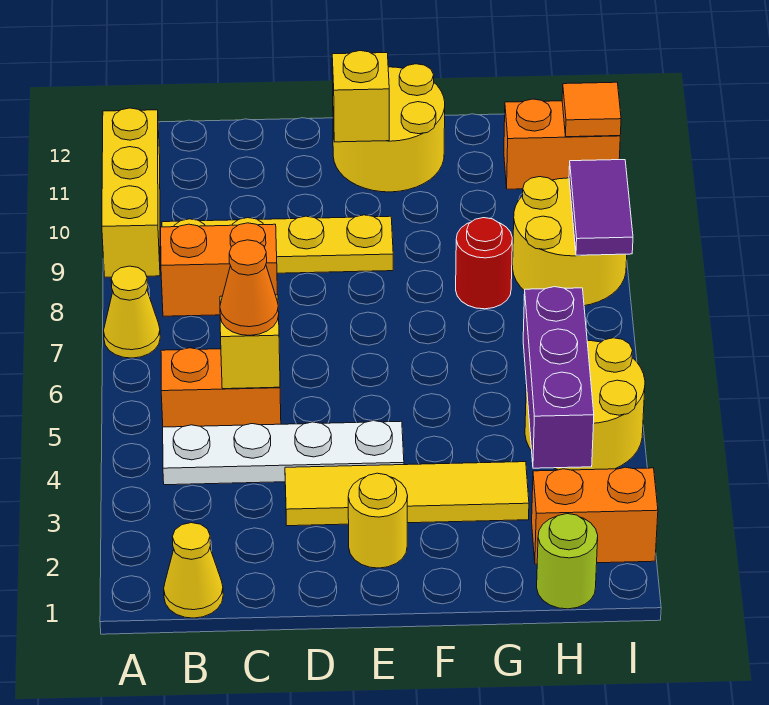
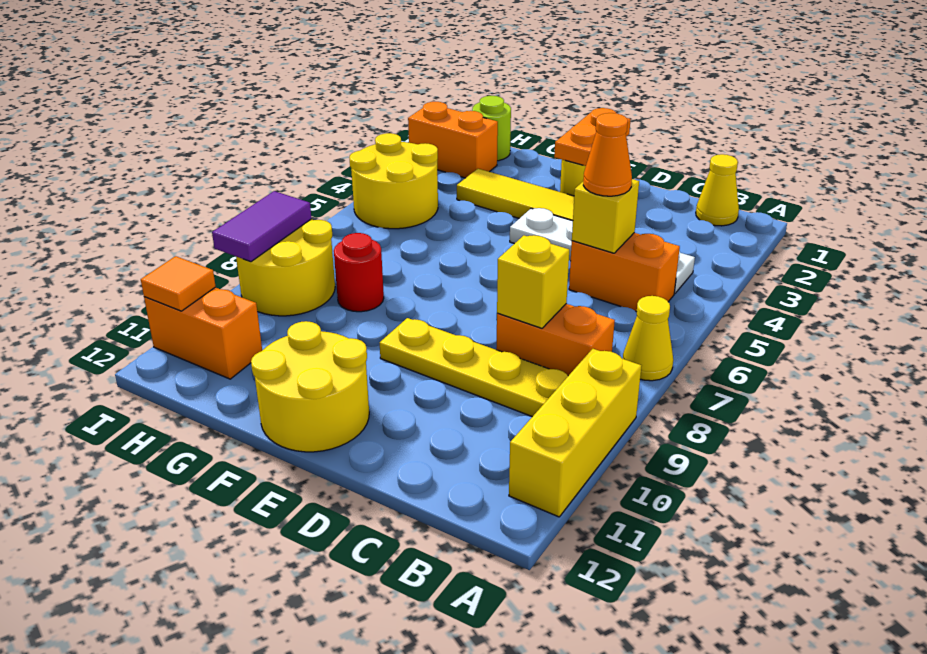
none -> orange 1x2 plate [554,108,631,166]
yellow 1x1 brick [332,51,389,142] -> yellow 1x1 brick moved to [497,235,569,328]
purple 1x3 brick [523,287,594,468] -> none

